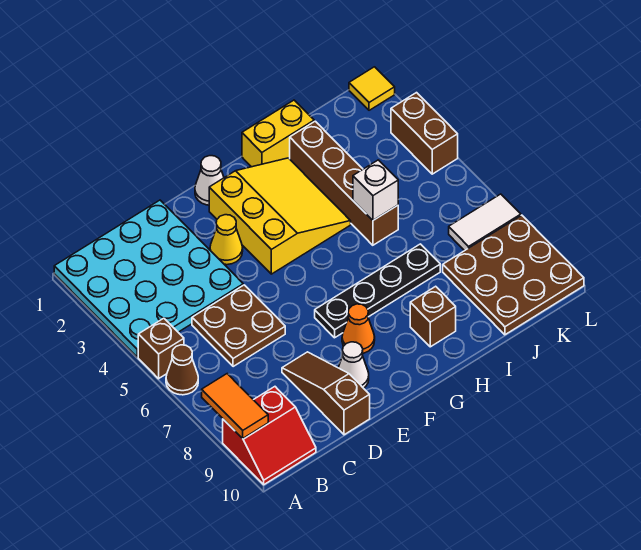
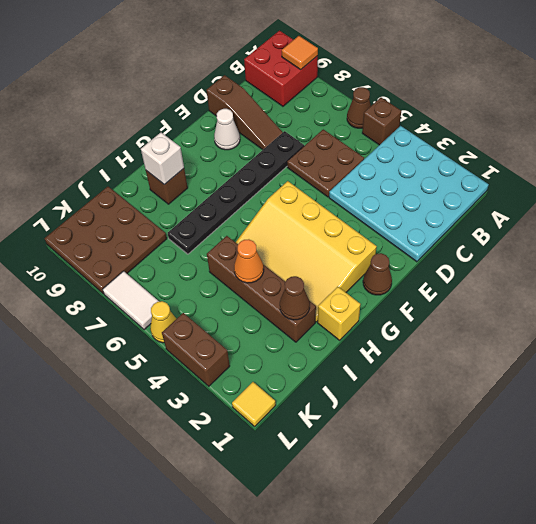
orange 1x2 tile [202,374,268,439] -> orange 1x1 tile [282,36,318,69]
red 2x2 slope [223,387,316,485] -> red 2x2 brick [244,31,318,106]
yellow 1x1 cone [210,215,243,265] -> yellow 1x1 cone moved to [150,301,176,343]
white 1x1 cone [195,156,224,205] -> brown 1x1 cone [363,253,392,295]
yellow 3x3 slope [209,158,351,274] -> yellow 3x4 slope [236,181,377,322]
black 1x4 plate [315,244,440,338] -> black 1x6 plate [168,131,304,254]
orange 1x1 cone [342,304,375,353] -> orange 1x1 cone moved to [234,239,264,283]
yellow 1x2 brick [242,100,314,167] -> yellow 1x1 brick [318,287,360,340]
none -> brown 1x1 cone [280,276,310,320]
white 1x1 brick [353,160,398,220] -> white 1x1 brick moved to [141,133,184,185]
white 1x2 tile [449,194,521,251] -> white 1x2 tile turned to [103,271,159,330]

